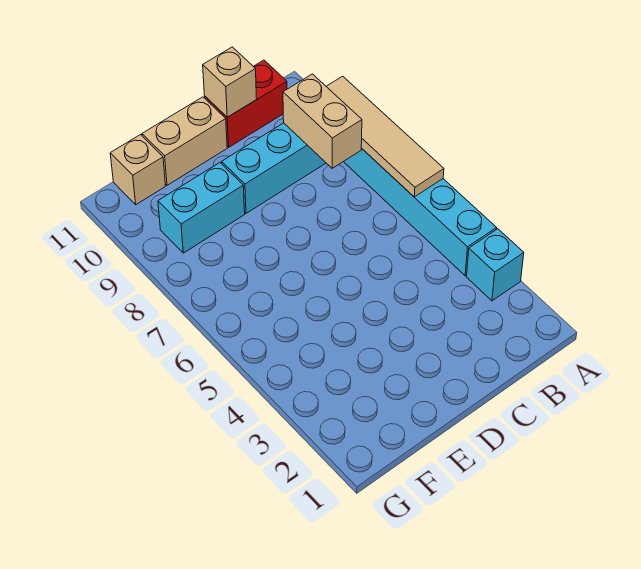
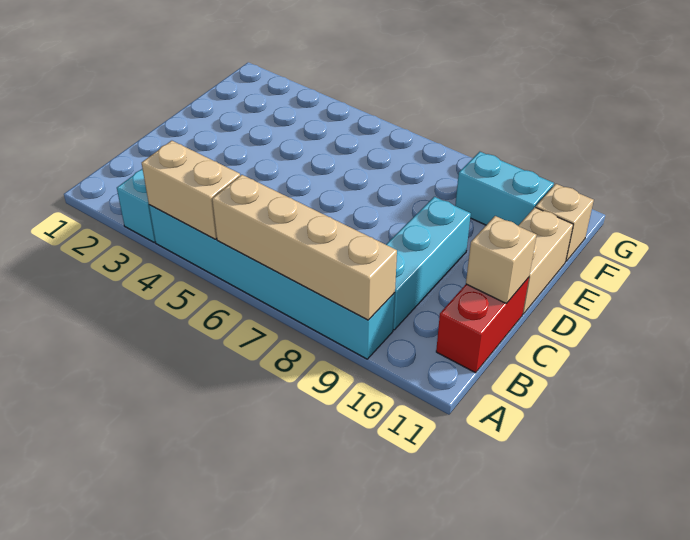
tan 1x4 tile [326,76,444,197] -> tan 1x4 brick [212,175,397,320]
tan 1x2 brick [283,74,362,168] -> tan 1x2 brick moved to [142,141,240,239]
cyan 1x2 brick [158,163,245,253] -> cyan 1x2 brick turned to [455,152,554,226]

